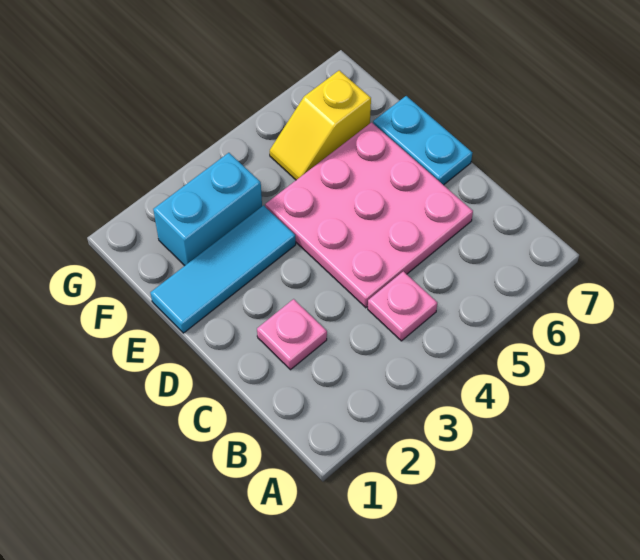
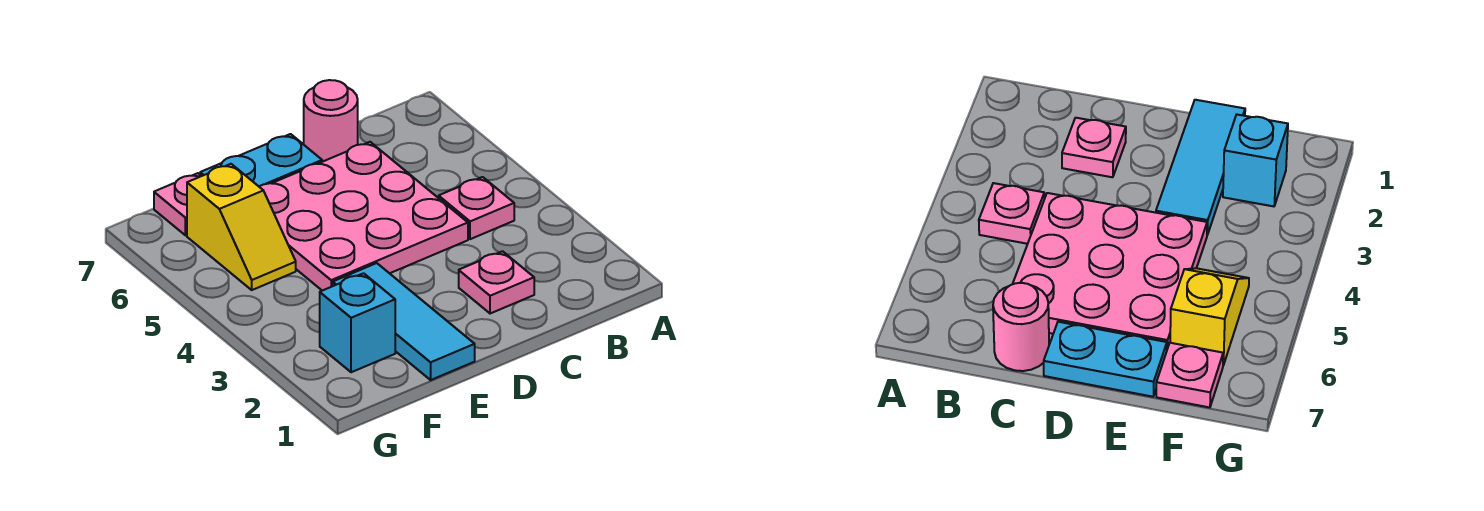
none -> pink 1x1 round brick [304,80,358,162]
cyan 1x2 brick [153,153,262,266] -> cyan 1x1 brick [320,273,395,372]
none -> pink 1x1 plate [154,173,201,235]

